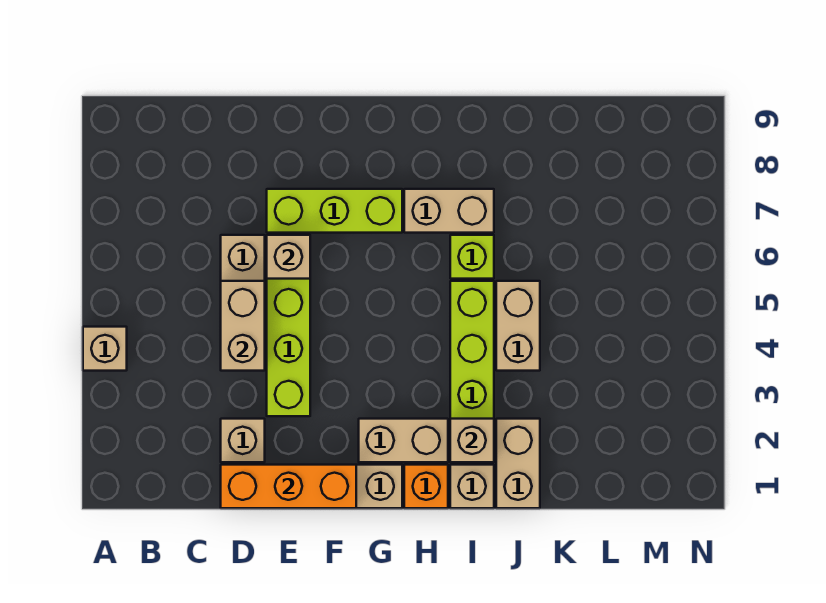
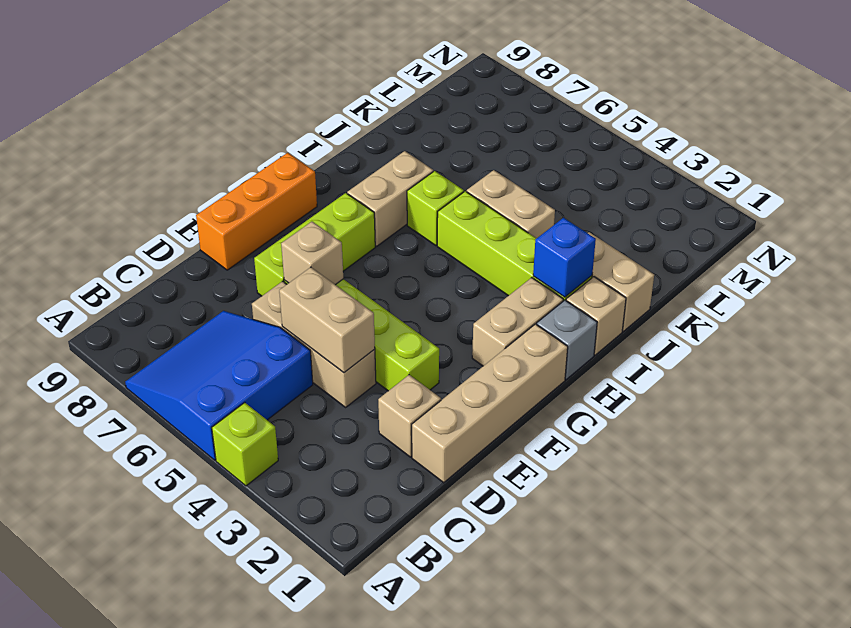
tan 1x1 brick [83,327,127,371] -> lime 1x1 brick [212,403,278,486]
none -> blue 3x3 slope [125,311,313,460]
orange 1x3 brick [221,465,356,508] -> orange 1x3 brick moved to [196,153,317,270]
orange 1x1 brick [404,465,448,508] -> grey 1x1 brick [537,300,597,379]
tan 1x1 brick [450,419,494,462] -> blue 1x1 brick [533,218,596,297]

